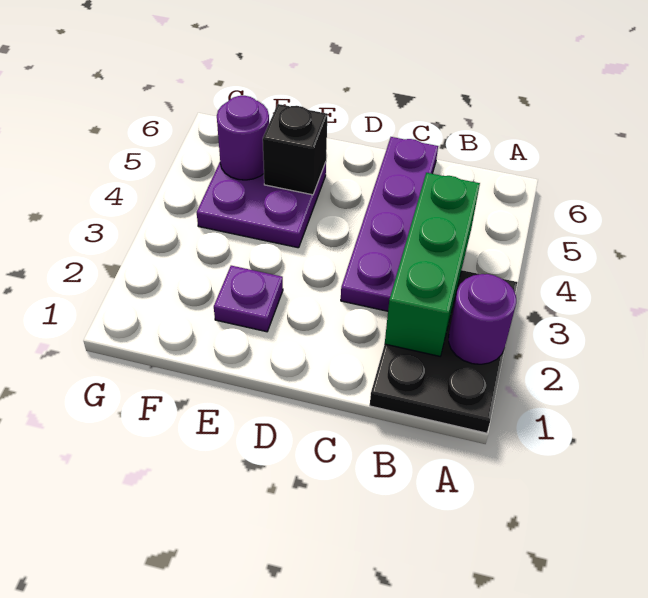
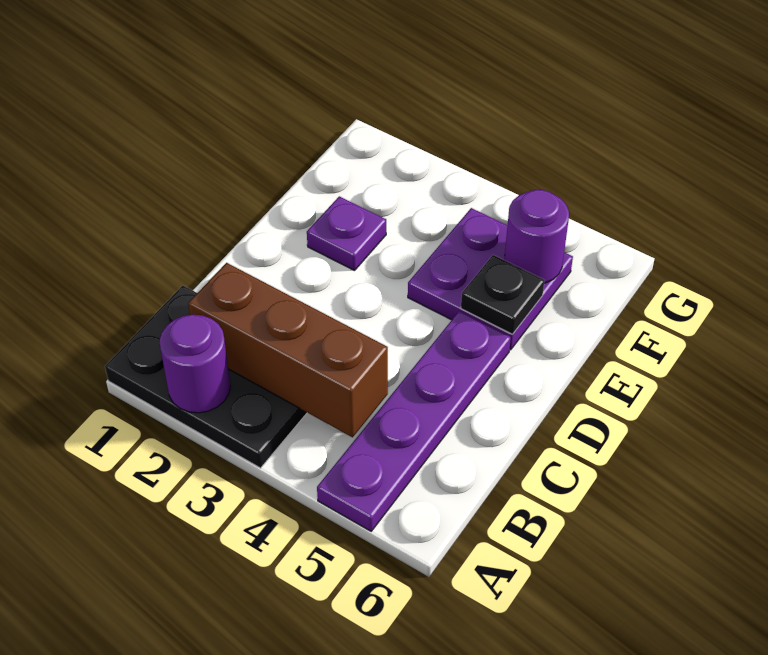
green 1x3 brick [385,173,480,356] -> brown 1x3 brick [188,263,388,437]
purple 1x4 plate [341,137,438,311] -> purple 1x4 plate turned to [317,311,511,531]
black 1x1 brick [263,104,327,195] -> black 1x1 plate [461,255,544,334]

